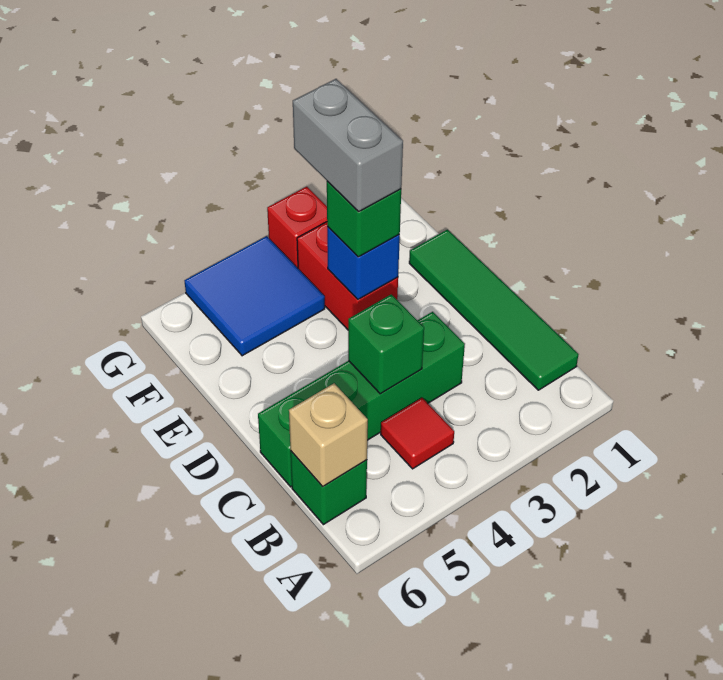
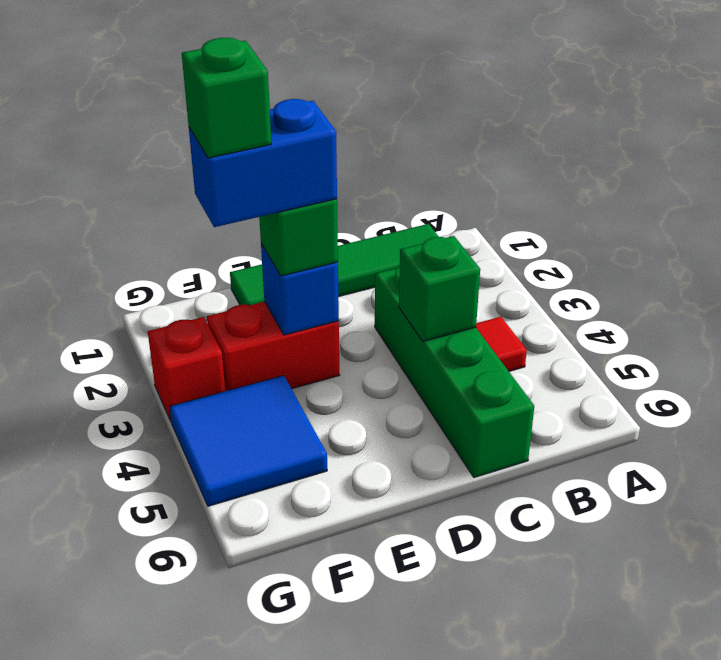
green 1x1 brick [291,451,367,525] -> green 1x1 brick moved to [182,38,271,158]
tan 1x1 brick [289,383,368,487] -> none
grey 1x2 brick [293,79,403,211] -> blue 1x2 brick [189,99,337,227]

